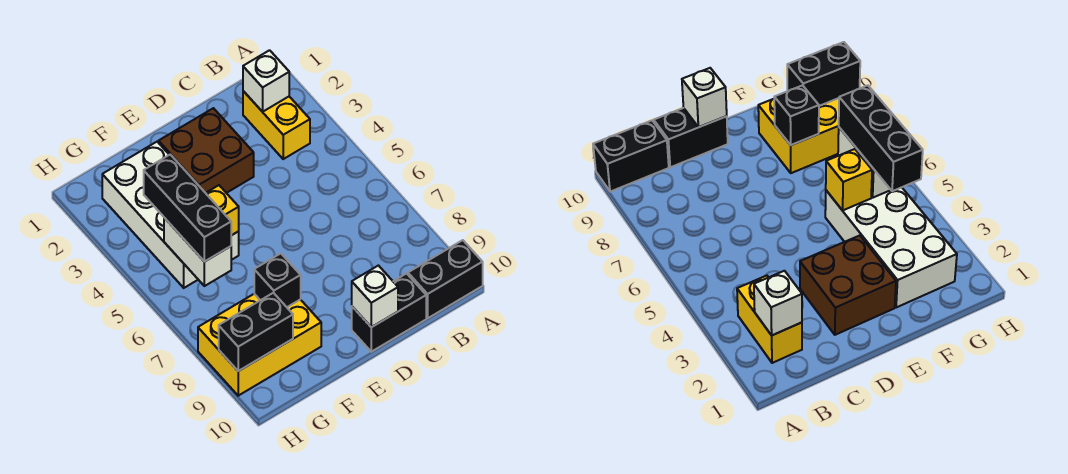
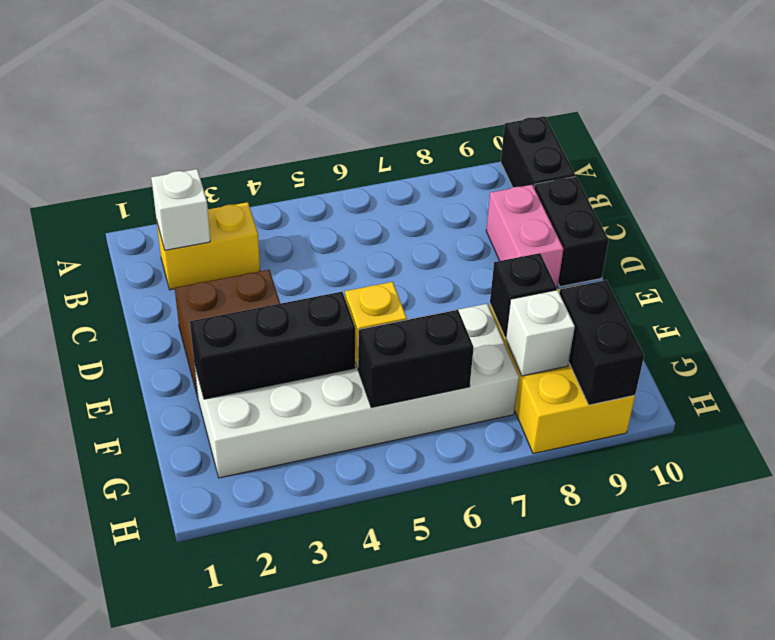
none -> pink 1x2 brick [486,185,563,287]
white 1x1 brick [352,266,398,327] -> white 1x1 brick moved to [506,290,575,376]
white 2x4 brick [102,142,239,288] -> white 2x6 brick [194,304,519,478]
black 1x3 brick [144,155,231,262] -> black 1x3 brick moved to [190,292,355,399]
white 1x2 brick [164,218,231,286] -> black 1x2 brick [358,310,474,407]

